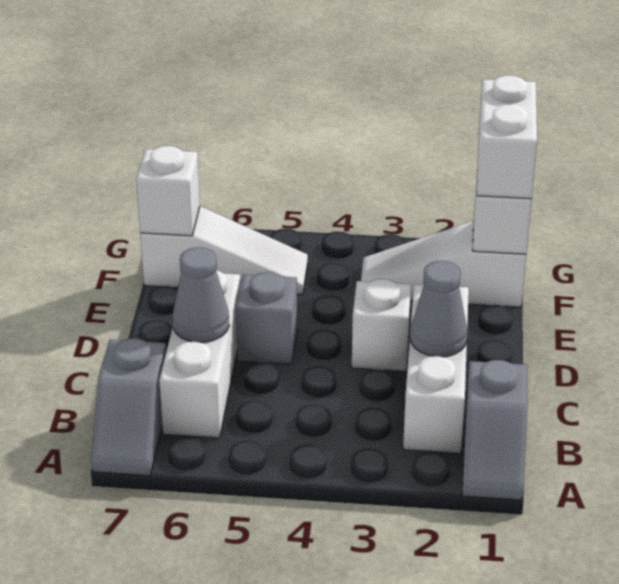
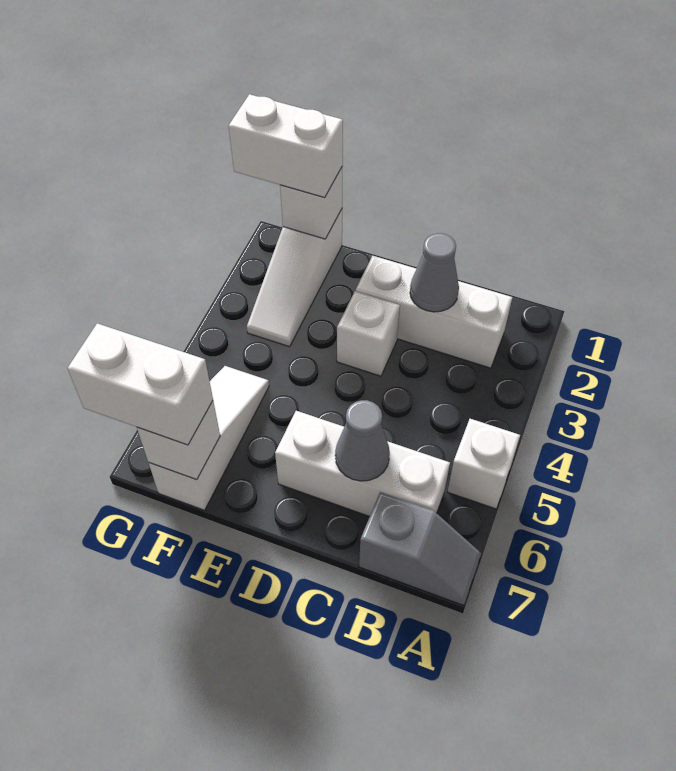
grey 1x2 slope [462,360,528,500] -> none
none -> white 1x1 brick [448,419,520,509]
grey 1x1 brick [236,272,297,364] -> none
none -> white 1x2 brick [68,323,213,445]

